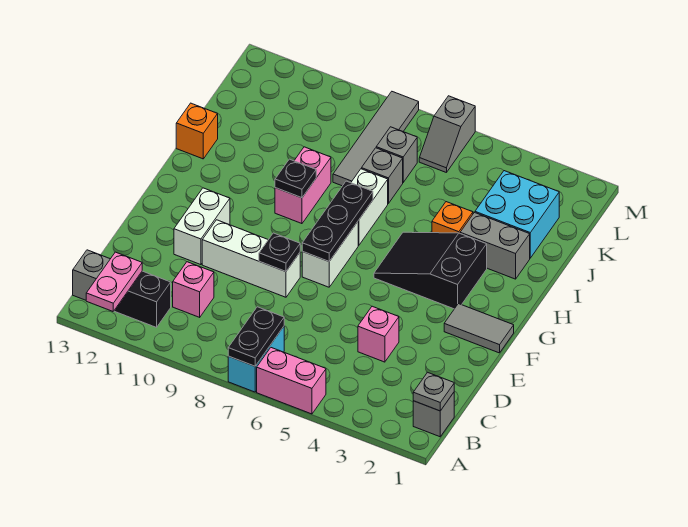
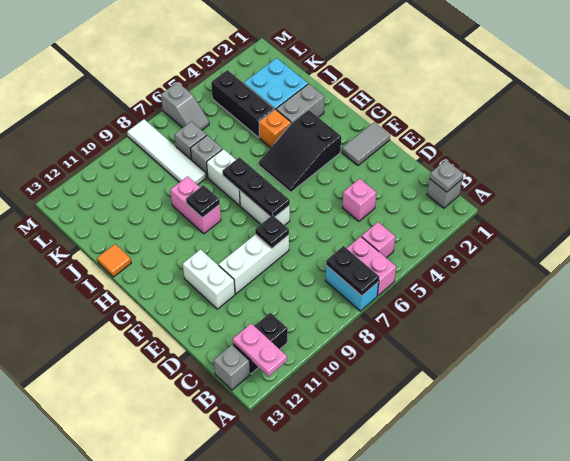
pink 1x2 brick [257,348,326,414] -> pink 1x2 brick turned to [347,237,396,296]
pink 1x1 brick [173,262,214,317] -> pink 1x1 brick moved to [362,222,395,258]
orange 1x1 brick [176,103,218,159] -> orange 1x1 tile [97,244,131,277]
none -> black 1x3 brick [211,70,275,137]
grey 1x4 tile [333,92,419,186] -> white 1x4 tile [127,119,206,185]

